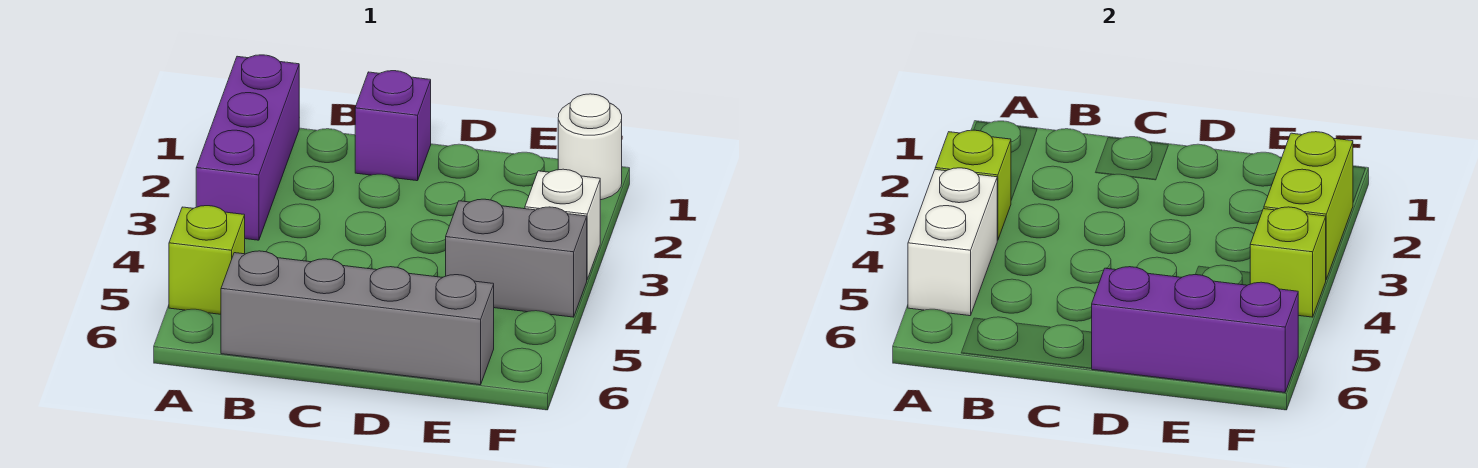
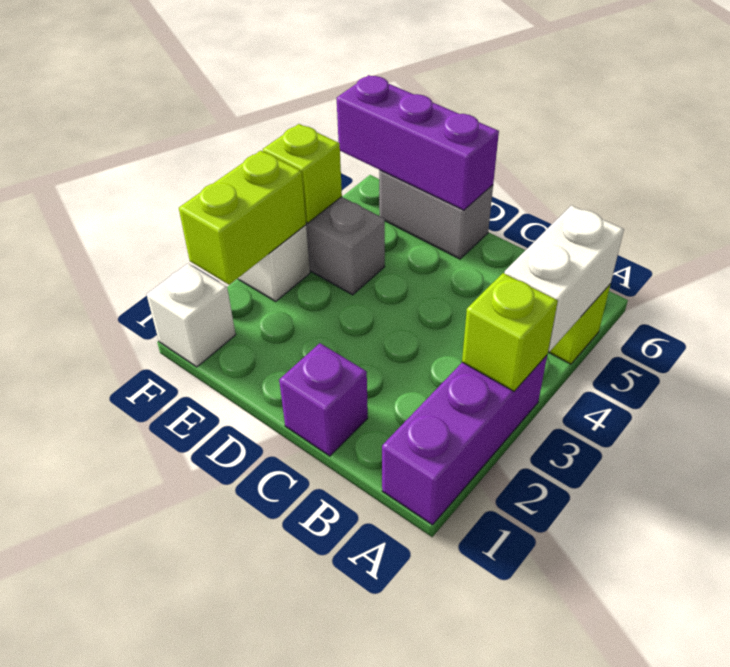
grey 1x4 brick [221,251,494,385] -> grey 1x2 brick [379,170,493,259]
white 1x1 round brick [558,94,622,200] -> white 1x1 brick [146,263,236,367]

